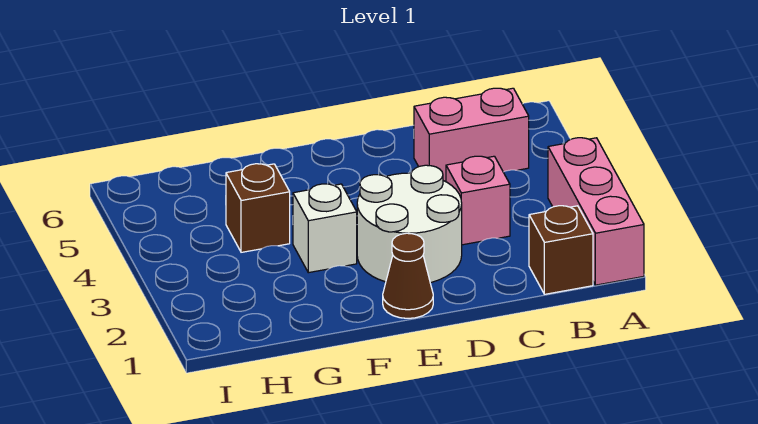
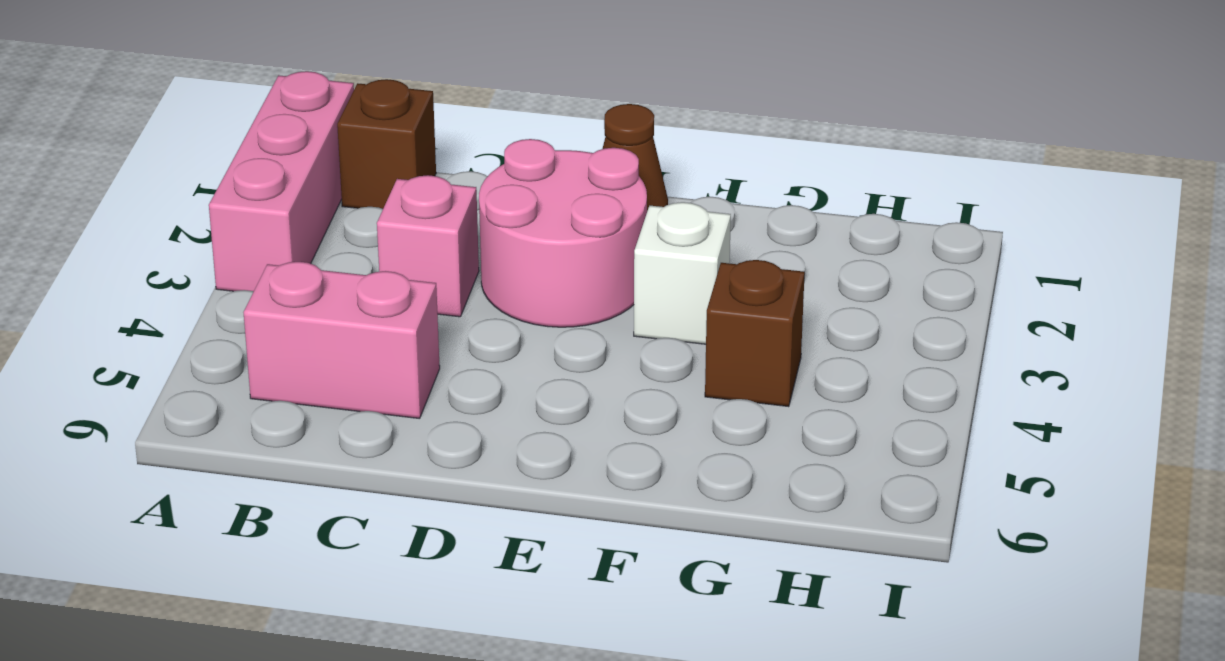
white 2x2 round brick [357,165,462,283] -> pink 2x2 round brick [479,139,647,327]

